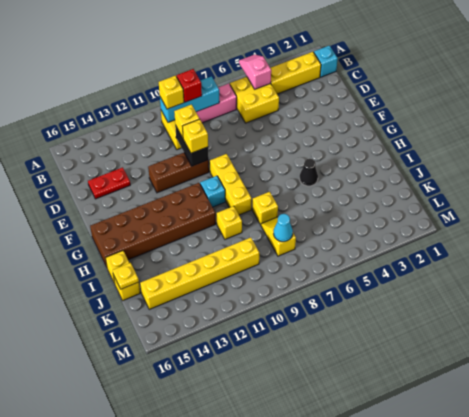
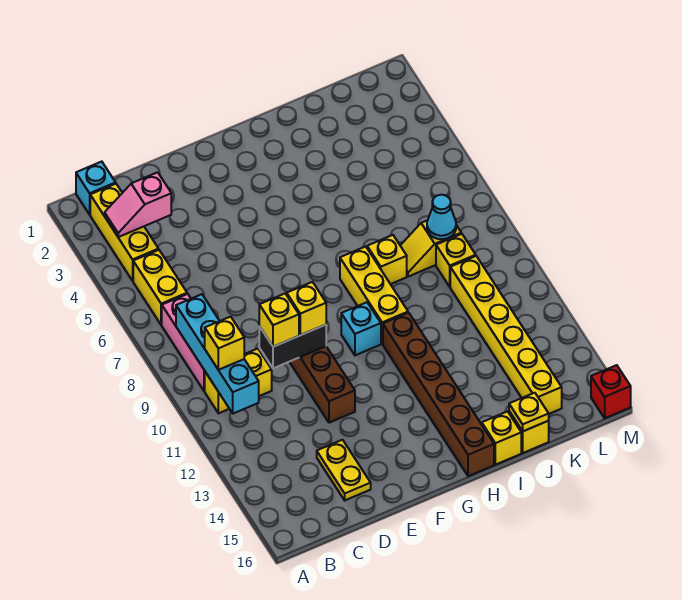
pink 1x2 slope [239,55,271,89] -> pink 1x2 slope moved to [105,172,171,237]
yellow 2x2 brick [230,77,279,123] -> yellow 1x2 brick [133,250,187,325]
cyan 1x3 brick [160,76,219,122] -> cyan 1x4 brick [176,294,259,414]
red 1x1 brick [177,69,202,102] -> red 1x1 brick moved to [591,365,631,418]
red 1x2 plate [88,167,130,199] -> yellow 1x2 plate [317,440,371,500]
yellow 1x3 brick [210,154,251,215] -> yellow 1x3 brick turned to [340,247,408,344]
brown 2x6 brick [90,183,216,267] -> brown 1x6 brick [383,313,494,476]
black 1x1 cone [300,159,318,186] -> none
yellow 1x1 brick [217,206,242,239] -> yellow 1x1 brick moved to [436,234,476,287]

